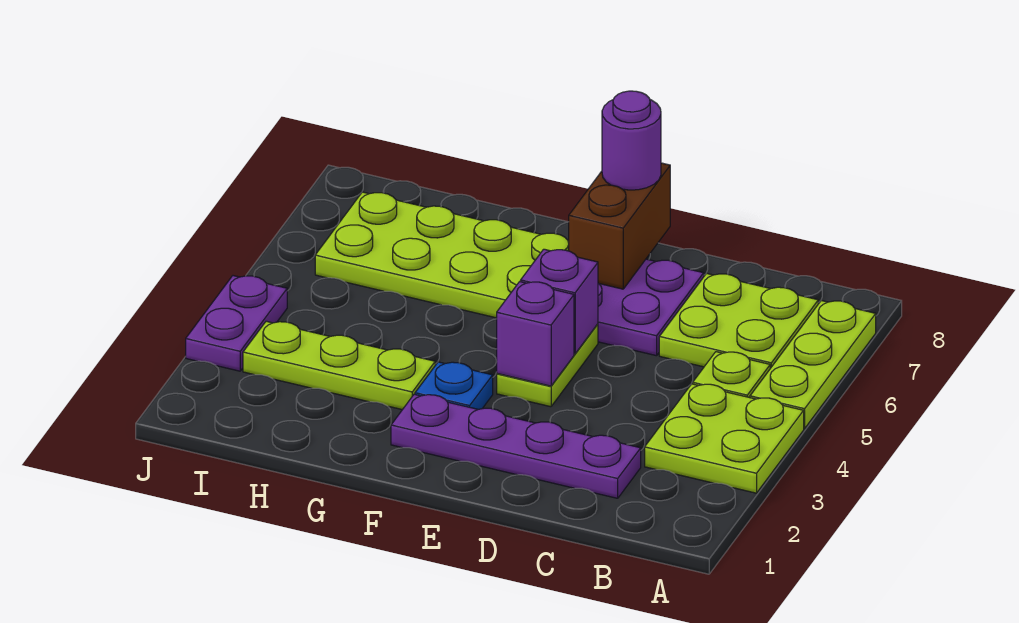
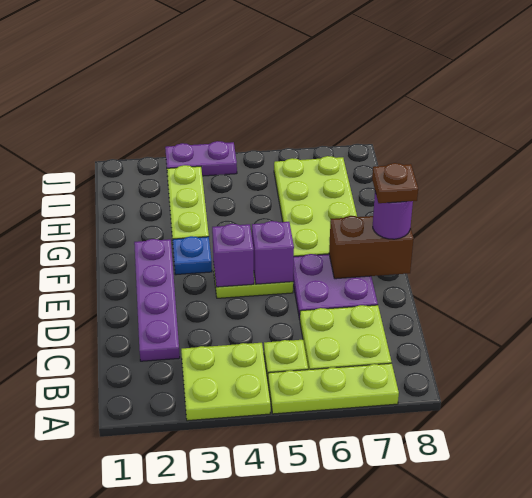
none -> brown 1x1 plate [372,163,418,203]

